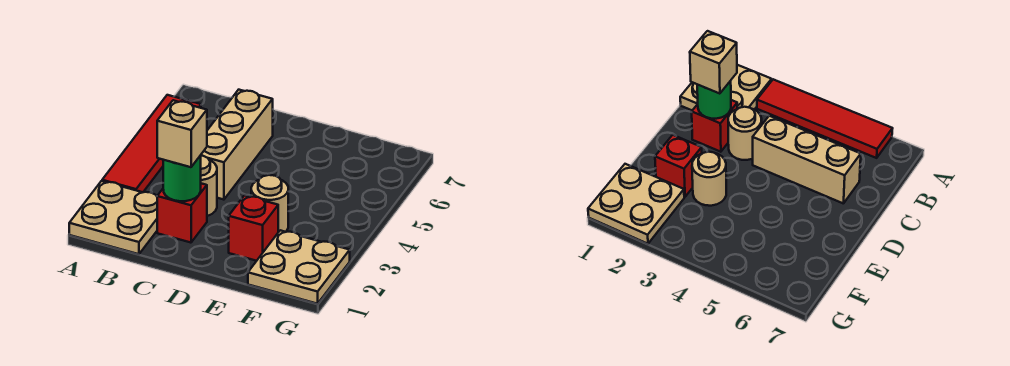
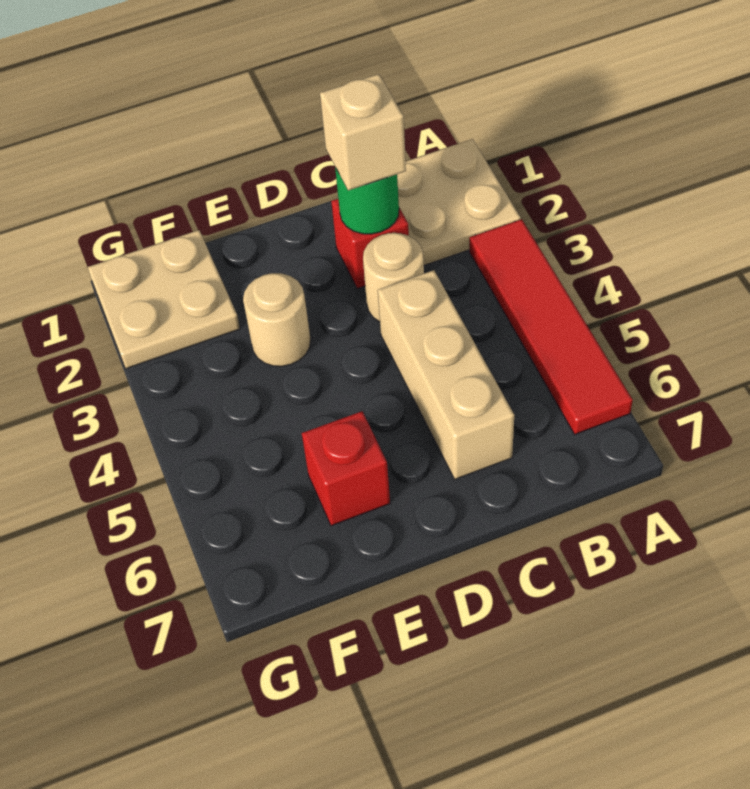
red 1x1 brick [229,195,278,261] -> red 1x1 brick moved to [302,411,390,526]

